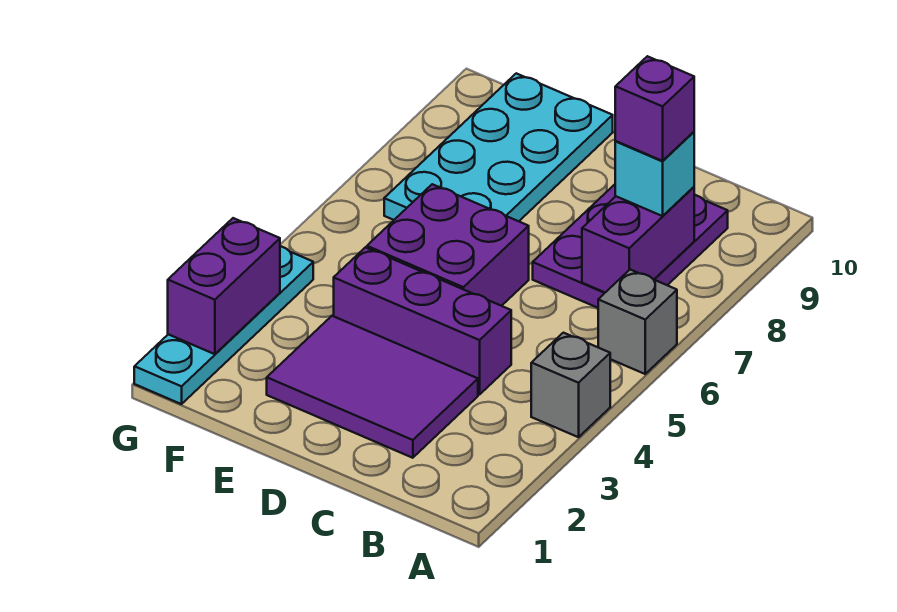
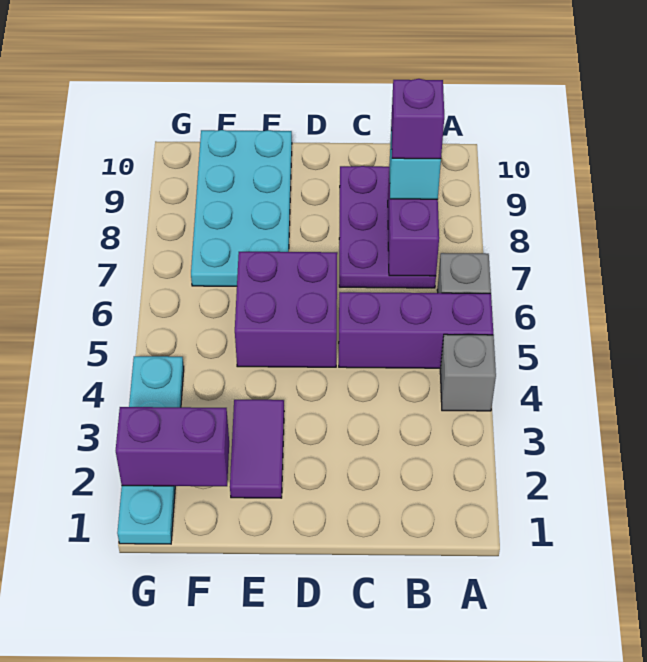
purple 2x3 tile [267,316,478,458] -> purple 1x2 tile [230,400,284,498]
purple 1x3 brick [334,247,511,395] -> purple 1x3 brick moved to [339,292,493,368]
purple 1x2 brick [168,218,280,354] -> purple 1x2 brick turned to [116,407,229,486]

